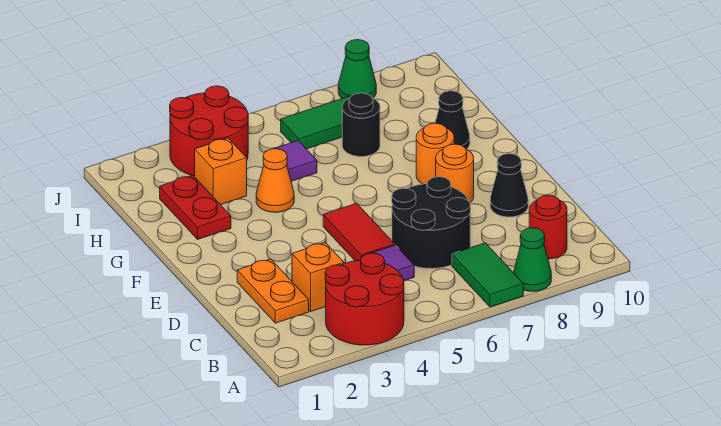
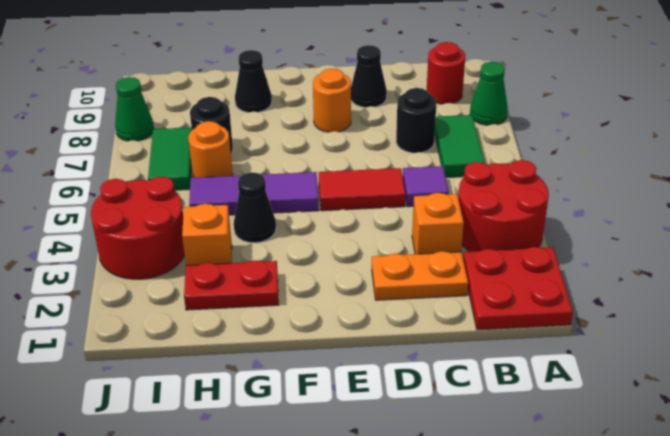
none -> red 2x2 plate [463,247,573,330]
green 1x2 tile [452,243,523,307] -> green 1x2 tile turned to [435,115,485,178]
black 2x2 round brick [392,177,471,269] -> black 1x1 round brick [396,88,437,153]
orange 1x1 round brick [416,123,454,184] -> orange 1x1 round brick moved to [188,121,233,178]
orange 1x1 cone [256,149,294,212] -> black 1x1 cone [234,172,276,243]
purple 1x1 tile [265,141,317,181] -> purple 1x3 tile [189,172,319,215]

